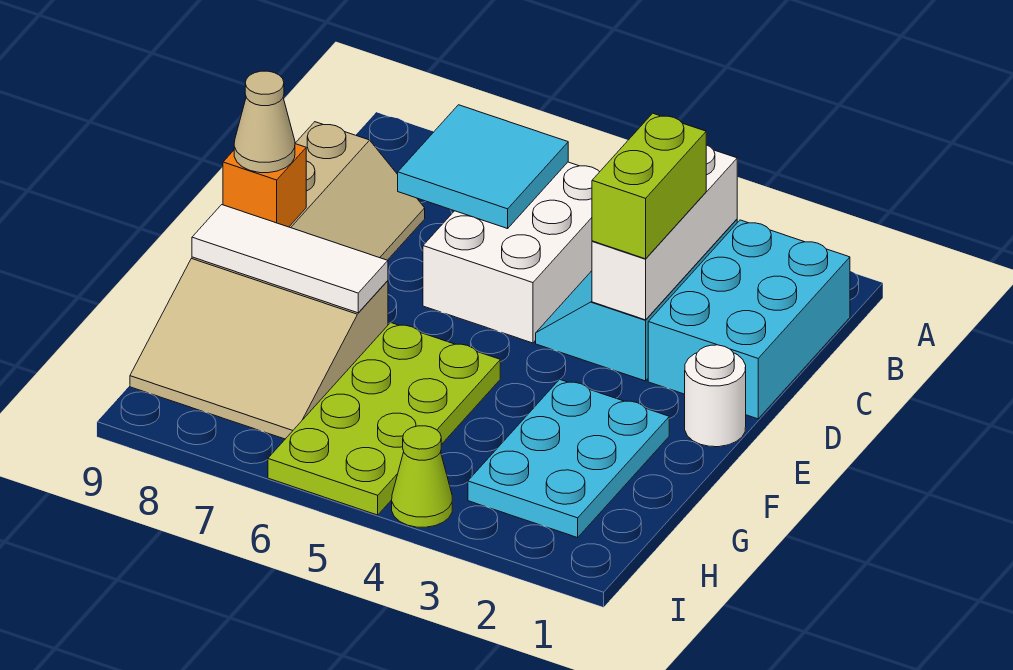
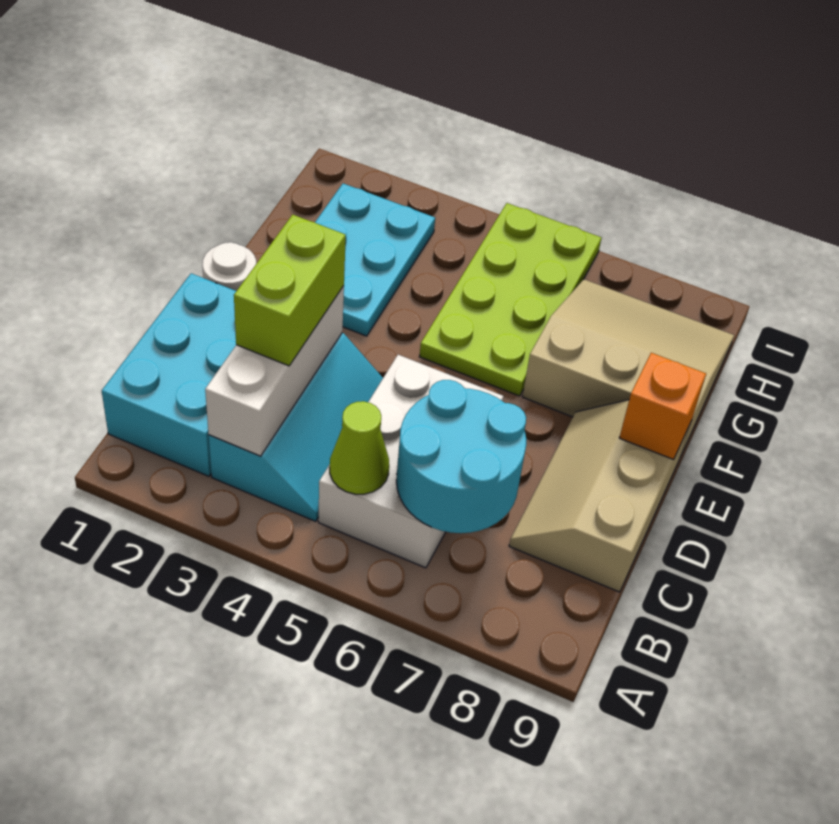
cyan 2x2 tile [398,105,568,229] -> cyan 2x2 round brick [396,380,526,533]
tan 1x1 cone [234,71,295,173] -> none
white 1x3 tile [192,205,388,313] -> none
lime 1x1 cone [392,426,452,527] -> lime 1x1 cone moved to [330,401,389,494]

